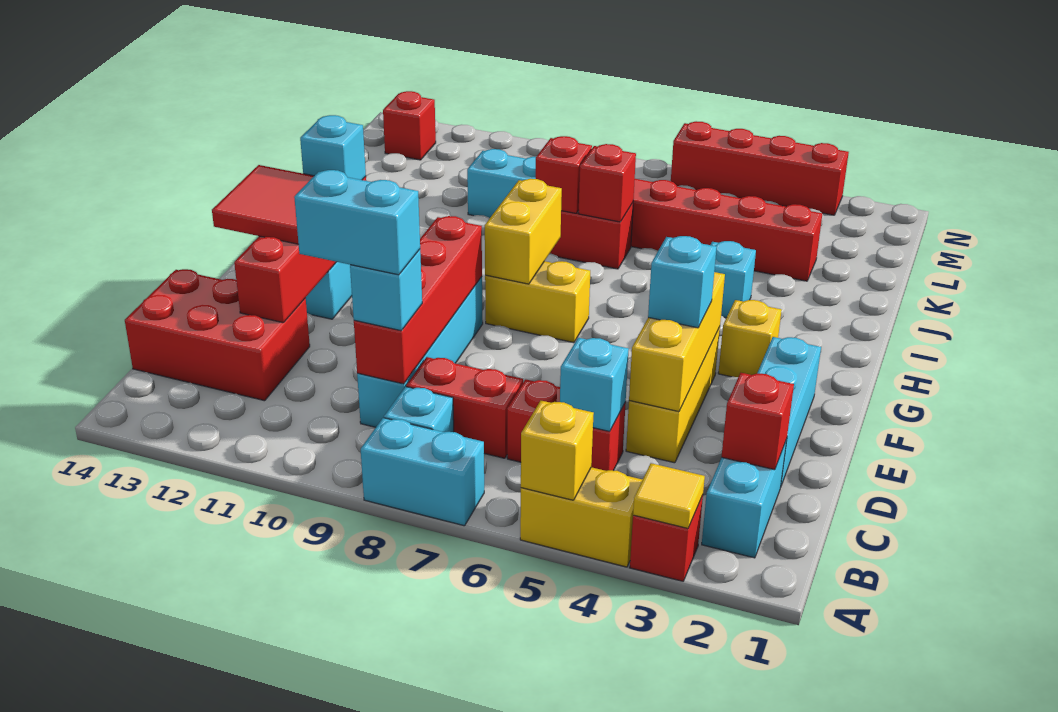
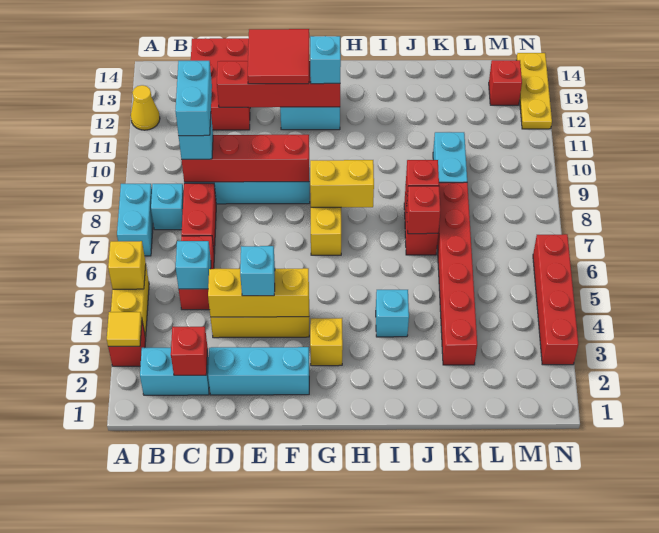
none -> yellow 1x1 cone [131,85,160,130]
none -> yellow 1x3 plate [516,53,552,129]

